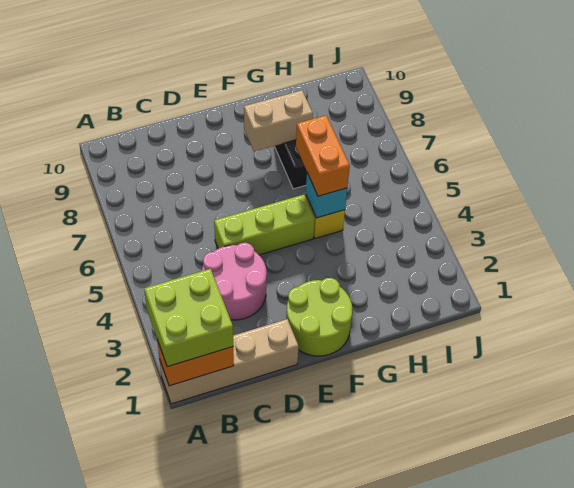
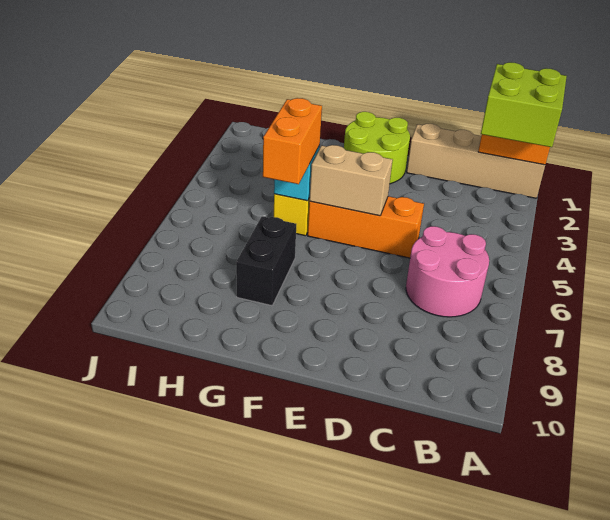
pink 2x2 round brick [202,243,267,320] -> pink 2x2 round brick moved to [406,226,489,317]
lime 1x3 brick [214,195,315,255] -> orange 1x3 brick [308,196,424,258]
tan 1x2 brick [244,90,313,152] -> tan 1x2 brick moved to [310,145,393,216]

